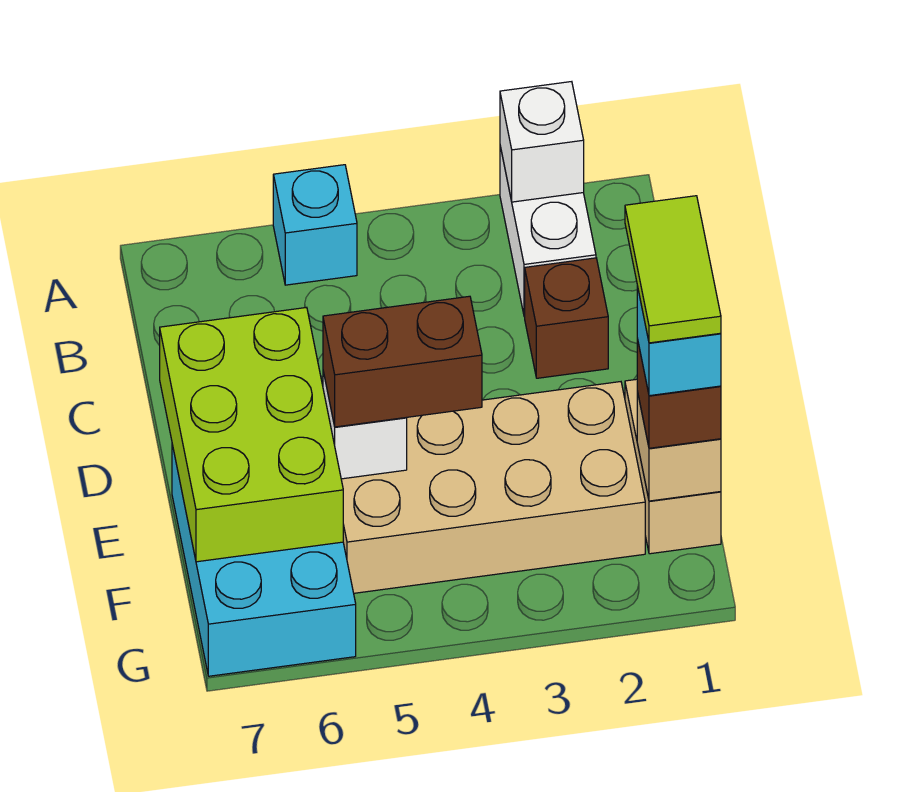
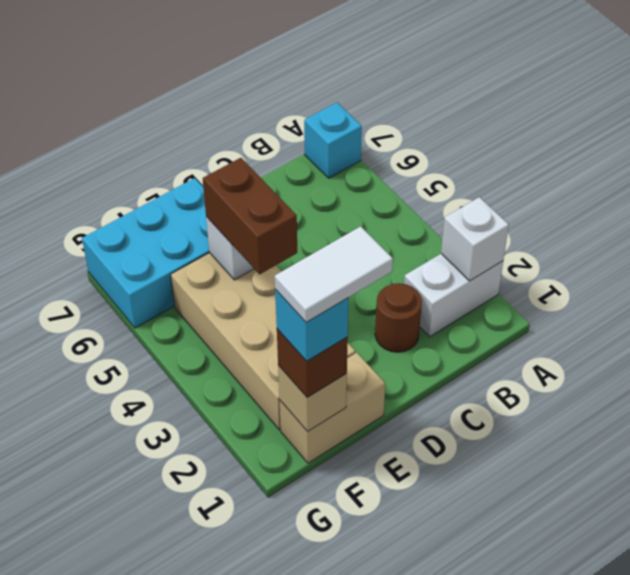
cyan 1x1 brick [273,165,357,285] -> cyan 1x1 brick moved to [304,103,362,178]
brown 1x1 brick [525,258,608,378] -> brown 1x1 round brick [375,283,422,352]
lime 2x3 brick [160,307,343,562] -> none
lime 1x2 tile [625,196,721,343] -> white 1x2 tile [275,226,393,323]

